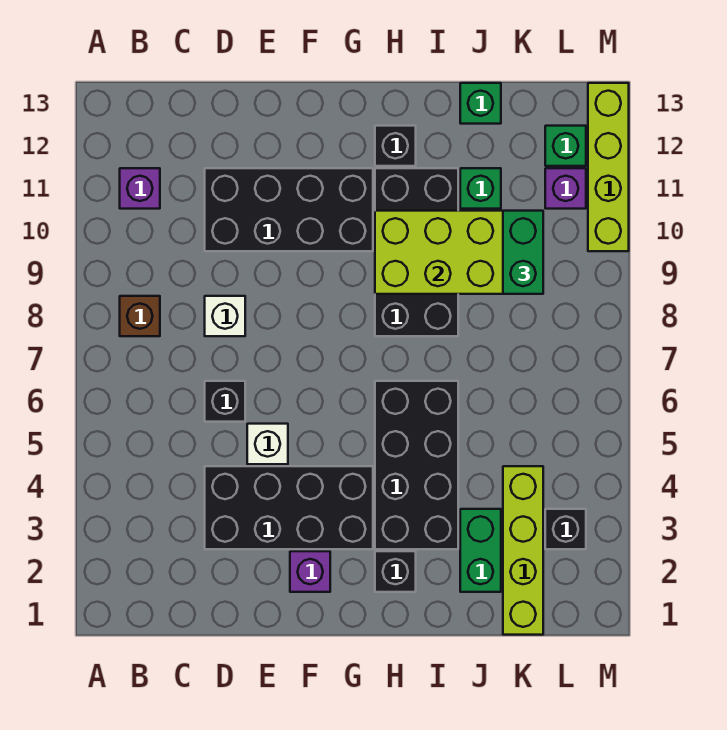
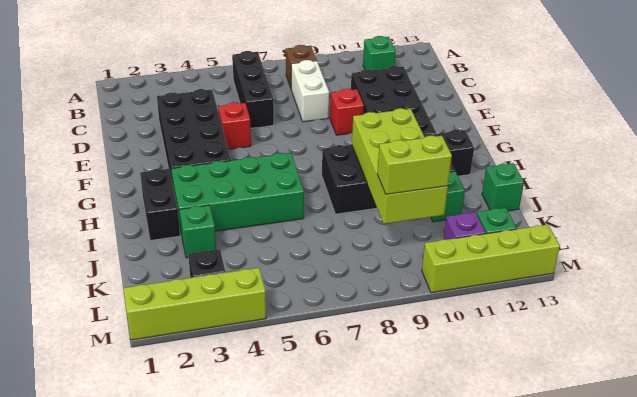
purple 1x1 brick [120,168,160,209] -> green 1x1 brick [363,36,396,70]
black 1x1 brick [205,381,245,422] -> black 1x3 brick [232,51,274,128]
white 1x1 brick [205,296,245,336] -> white 1x2 brick [291,60,329,122]
white 1x1 brick [247,424,288,464] -> red 1x1 brick [218,102,251,149]
none -> red 1x1 brick [330,89,364,135]
purple 1x1 brick [290,551,330,592] -> none
black 1x1 brick [375,551,416,592] -> black 1x2 brick [140,169,180,241]
black 2x4 brick [375,381,458,549] -> green 2x4 brick [171,153,304,235]
green 1x2 brick [460,509,501,592] -> green 1x1 brick [179,205,216,258]
lime 1x4 brick [503,466,543,635] -> lime 1x4 brick moved to [123,268,266,340]
green 1x2 brick [503,211,543,294] -> lime 1x2 brick [377,136,452,194]

